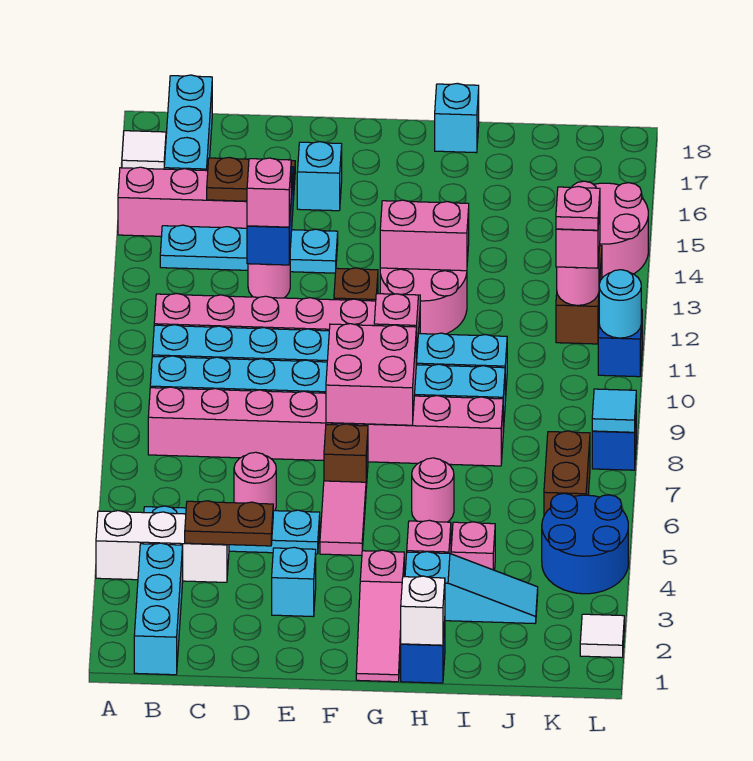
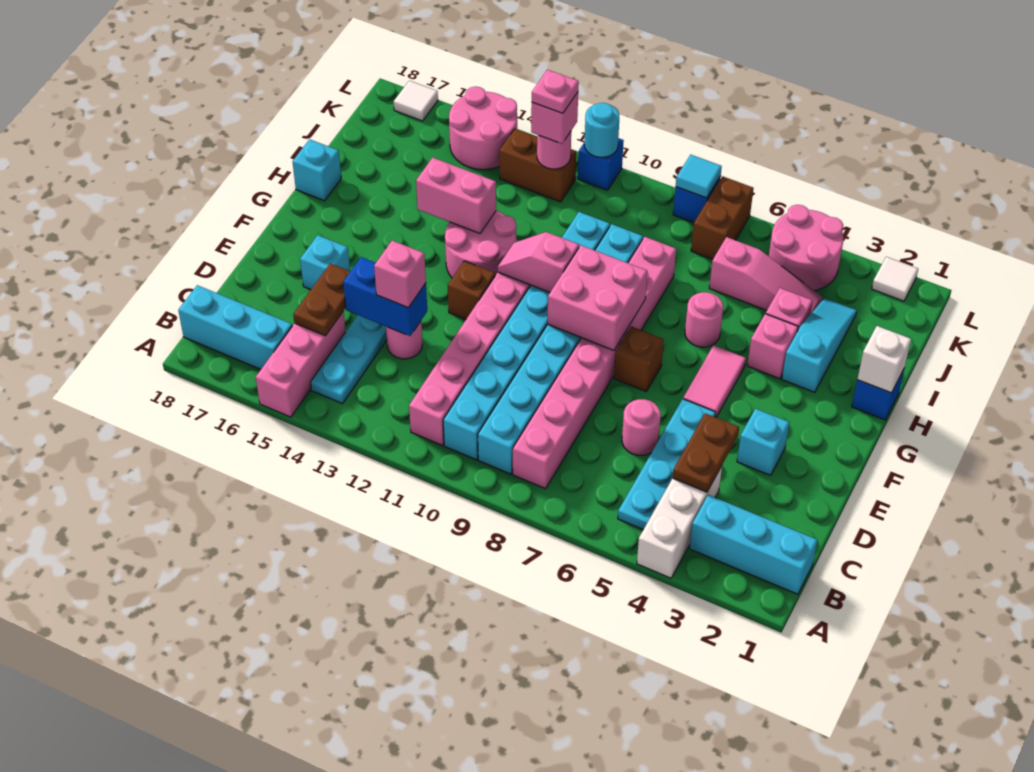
white 1x1 tile [122,131,166,169] -> white 1x1 tile moved to [394,81,438,121]
pink 1x2 tile [320,481,366,555] -> pink 1x2 tile turned to [683,345,746,417]
pink 1x3 slope [356,550,404,682] -> pink 1x3 slope moved to [709,237,823,314]
pink 1x2 brick [380,200,469,271] -> pink 1x2 brick turned to [416,158,496,233]
blue 2x2 round brick [542,493,628,594] -> pink 2x2 round brick [769,205,843,291]
brown 1x2 brick [544,431,590,515] -> brown 1x2 brick turned to [691,176,754,259]

